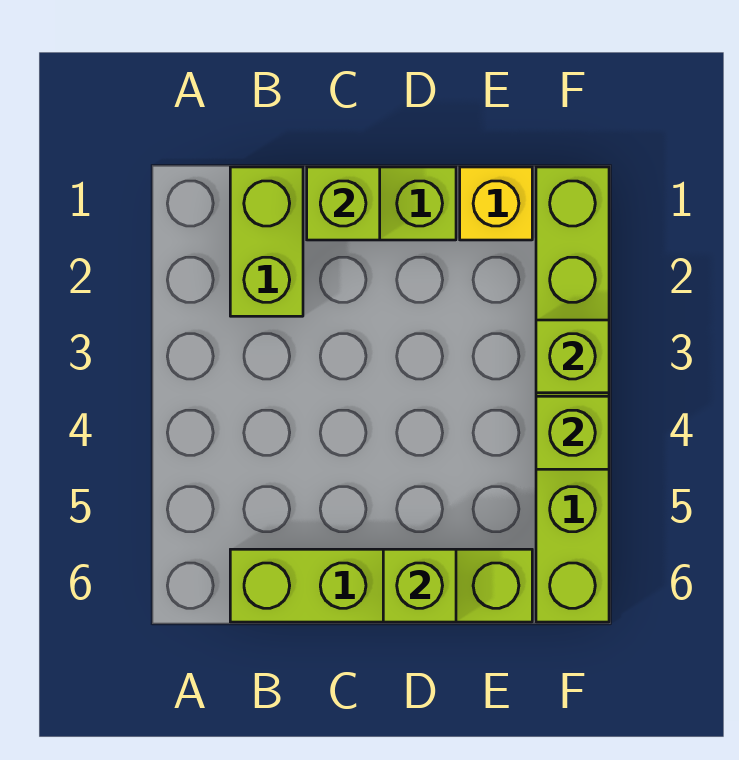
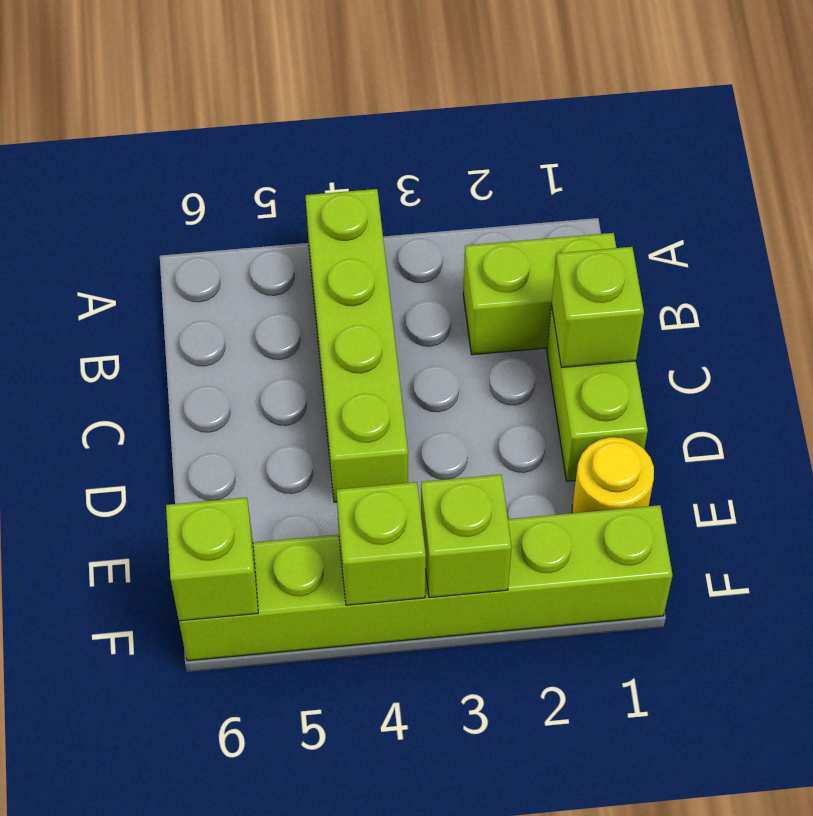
lime 1x4 brick [230,549,532,622] -> lime 1x4 brick moved to [305,189,408,502]
lime 1x1 brick [383,549,456,622] -> lime 1x1 brick moved to [166,498,258,621]
yellow 1x1 brick [460,167,532,240] -> yellow 1x1 round brick [572,437,654,513]

